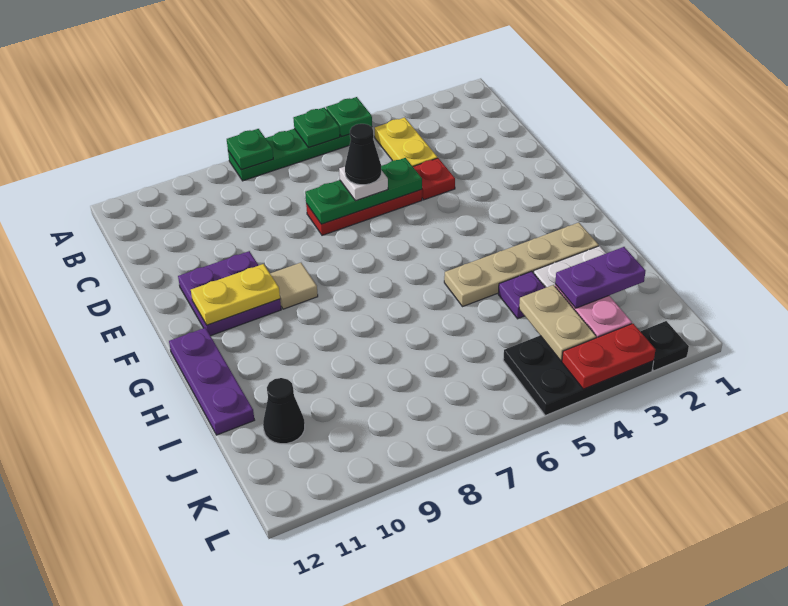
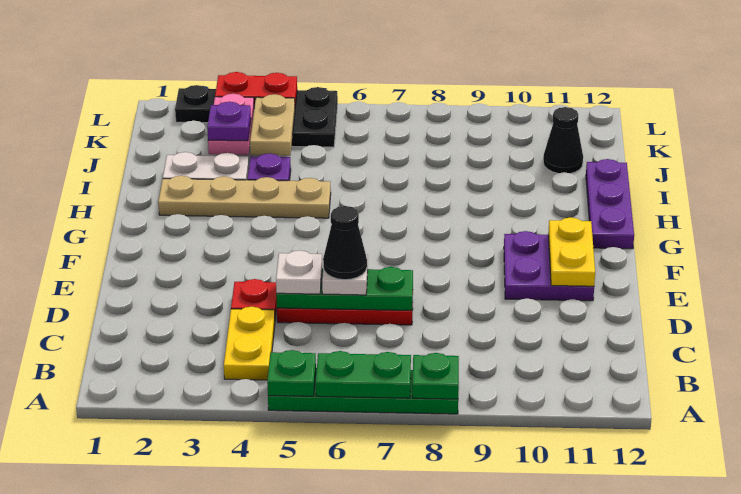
green 1x1 plate [293,107,340,147] -> green 1x2 plate [316,351,411,398]
none -> white 1x1 plate [276,250,322,294]
tan 1x1 tile [270,263,318,309] -> none
yellow 1x2 plate [191,264,280,325] -> yellow 1x2 plate turned to [548,217,595,286]
purple 1x2 plate [555,247,645,308] -> purple 1x1 plate [207,102,251,141]

